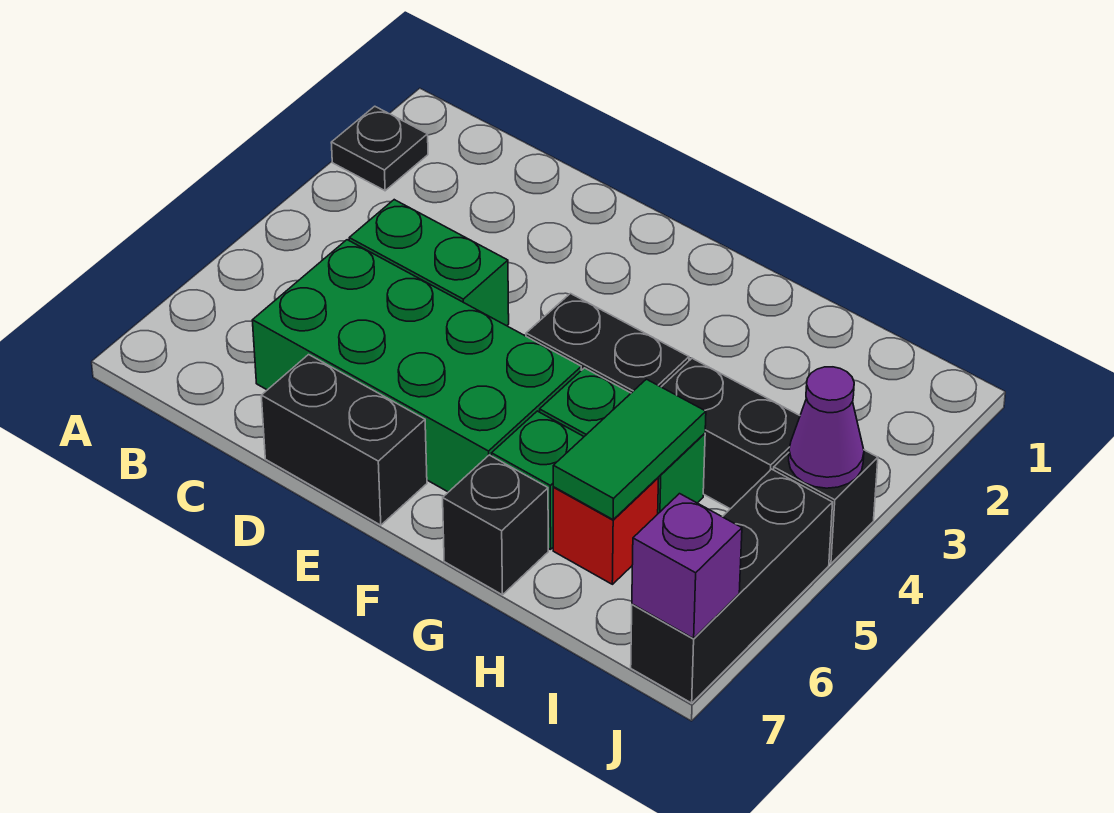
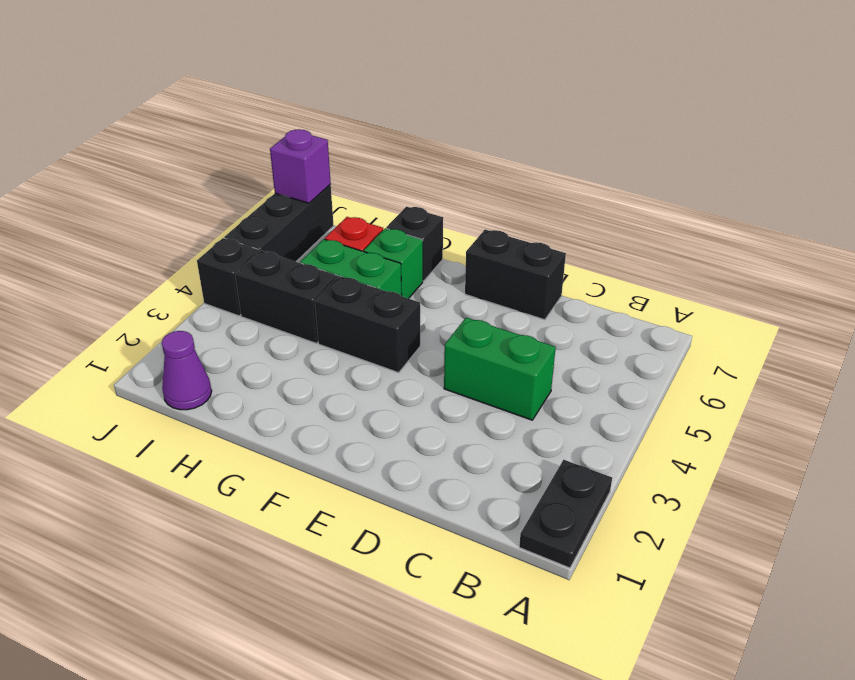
black 1x1 plate [331,106,428,191] -> black 1x2 plate [519,460,612,568]
green 2x4 brick [252,240,581,492] -> none
green 1x2 tile [553,379,706,520] -> none
purple 1x1 cone [789,367,864,488] -> purple 1x1 cone moved to [162,331,212,410]

